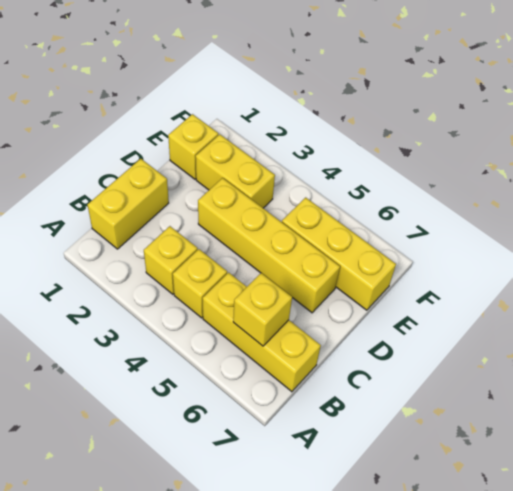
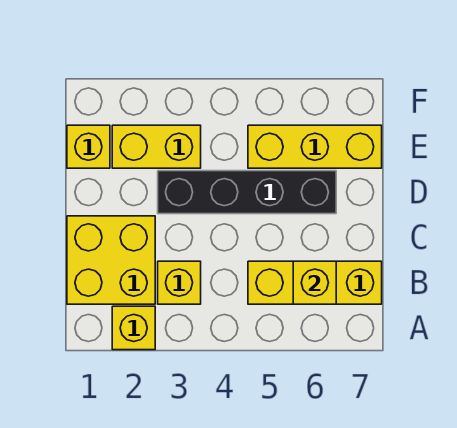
yellow 1x2 brick [87,159,169,249] -> yellow 2x2 brick [67,216,155,304]
yellow 1x1 brick [173,249,227,318] -> yellow 1x1 brick moved to [112,306,155,350]
yellow 1x4 brick [198,178,340,313] -> black 1x4 brick [158,171,336,214]

